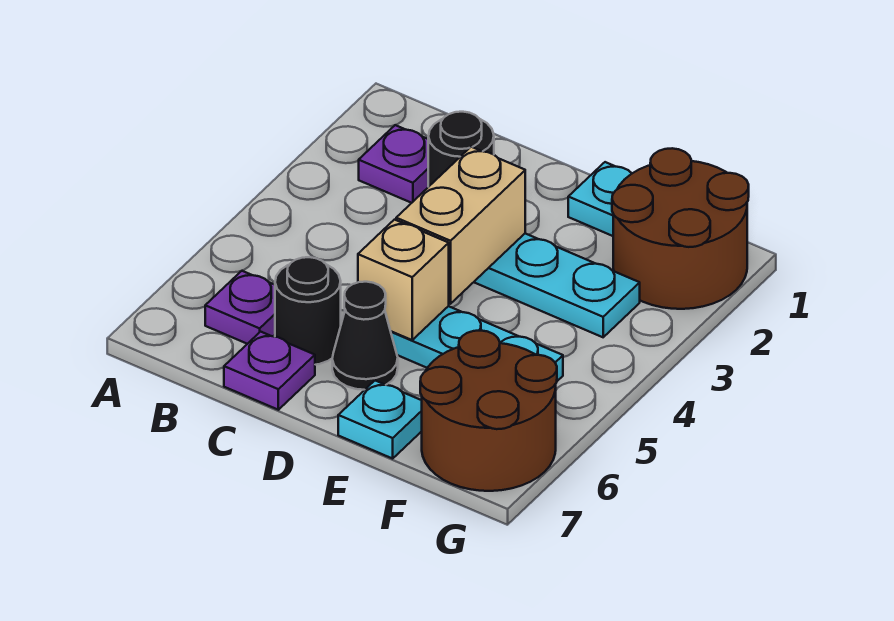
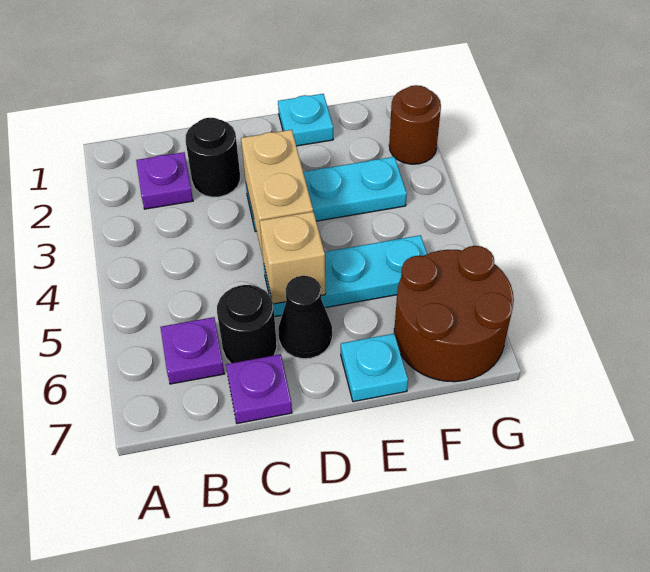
brown 2x2 round brick [612,148,749,309] -> brown 1x1 round brick [389,85,441,164]

